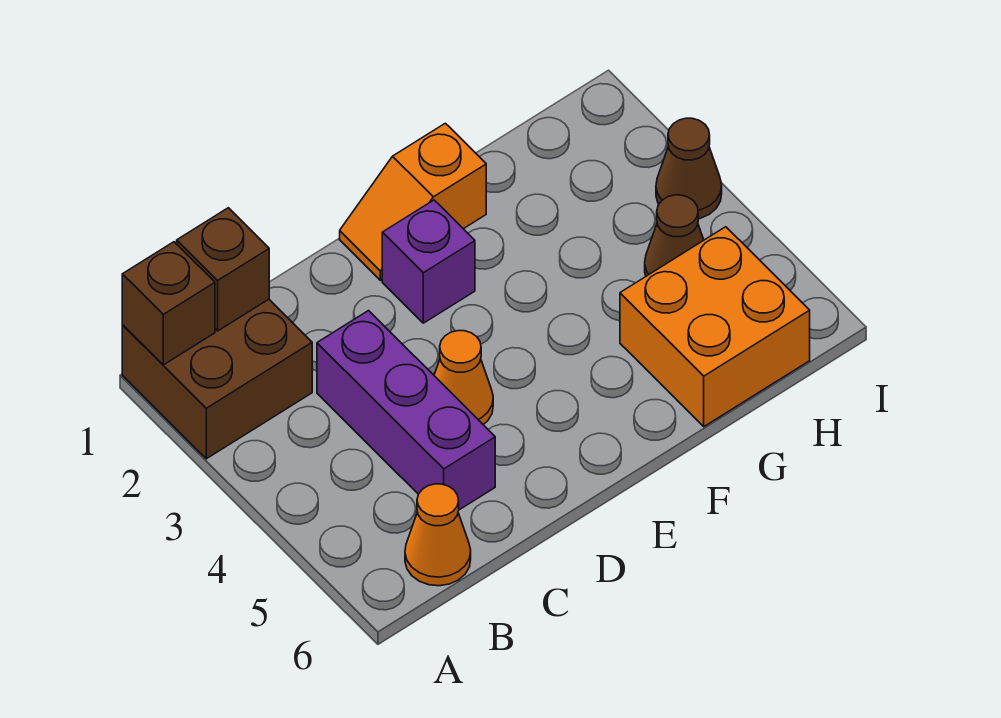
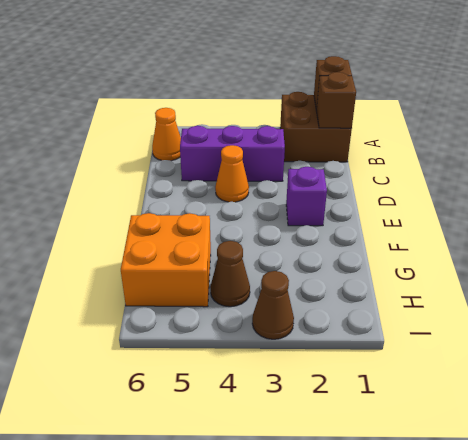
orange 1x2 slope [340,123,486,280] -> none

